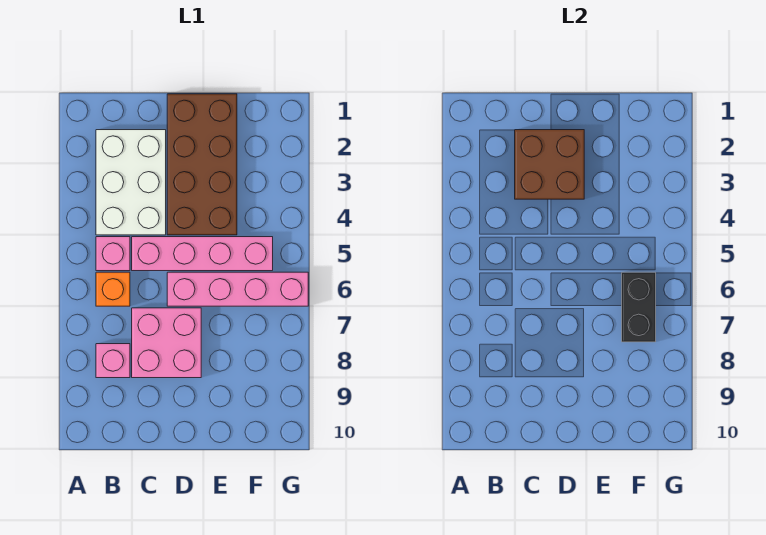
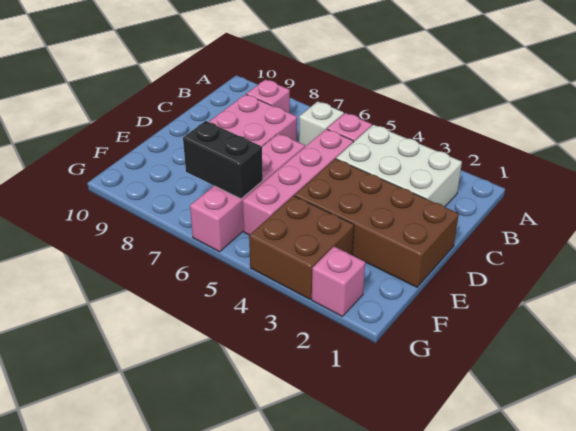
orange 1x1 brick [96,272,130,306] -> white 1x1 brick [299,101,344,146]
brown 2x2 brick [515,130,584,199] -> brown 2x2 brick moved to [249,196,354,299]
none -> pink 1x1 brick [312,247,365,316]

